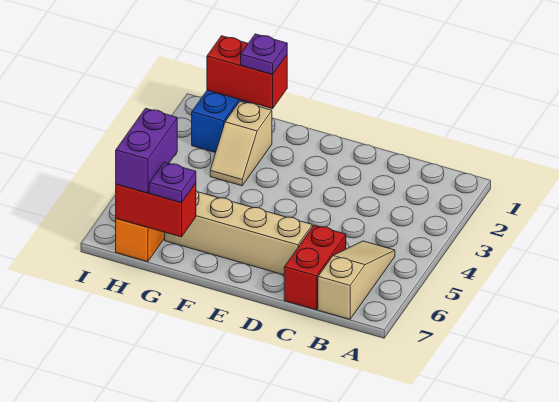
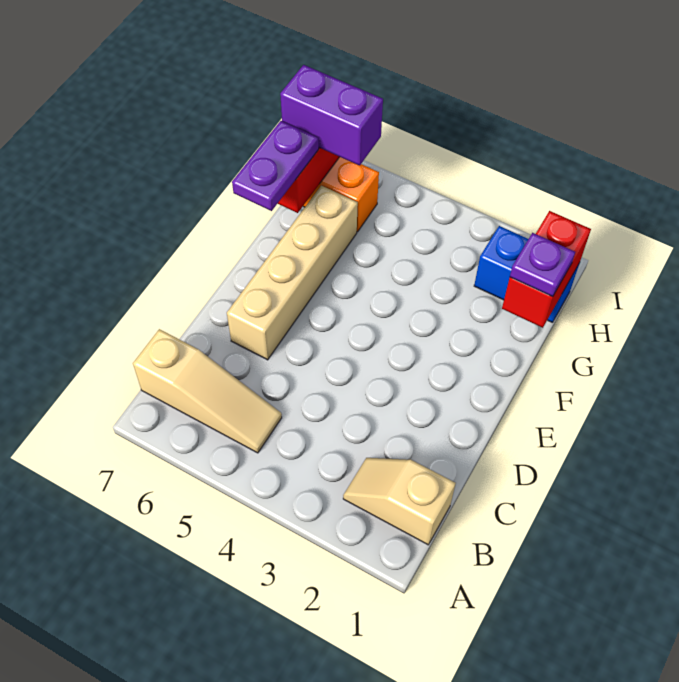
red 1x2 brick [284,225,346,310] -> none
tan 1x2 slope [210,101,272,186] -> tan 1x2 slope moved to [343,458,456,545]
purple 1x1 plate [149,162,196,203] -> purple 1x2 plate [232,121,319,211]

